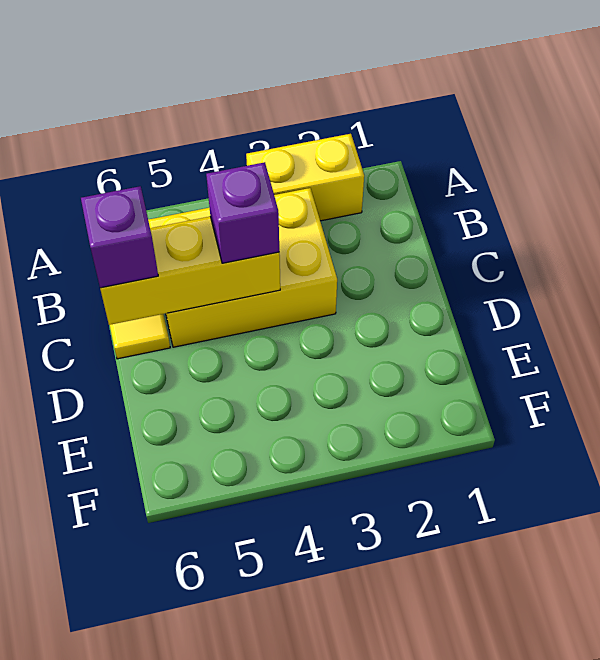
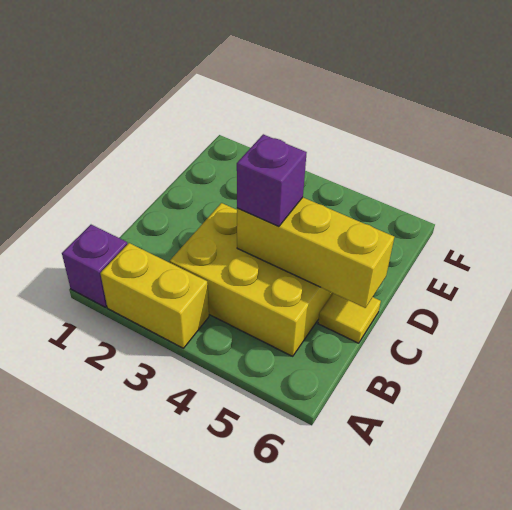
purple 1x1 brick [81,186,158,288] -> purple 1x1 brick moved to [62,225,127,307]

